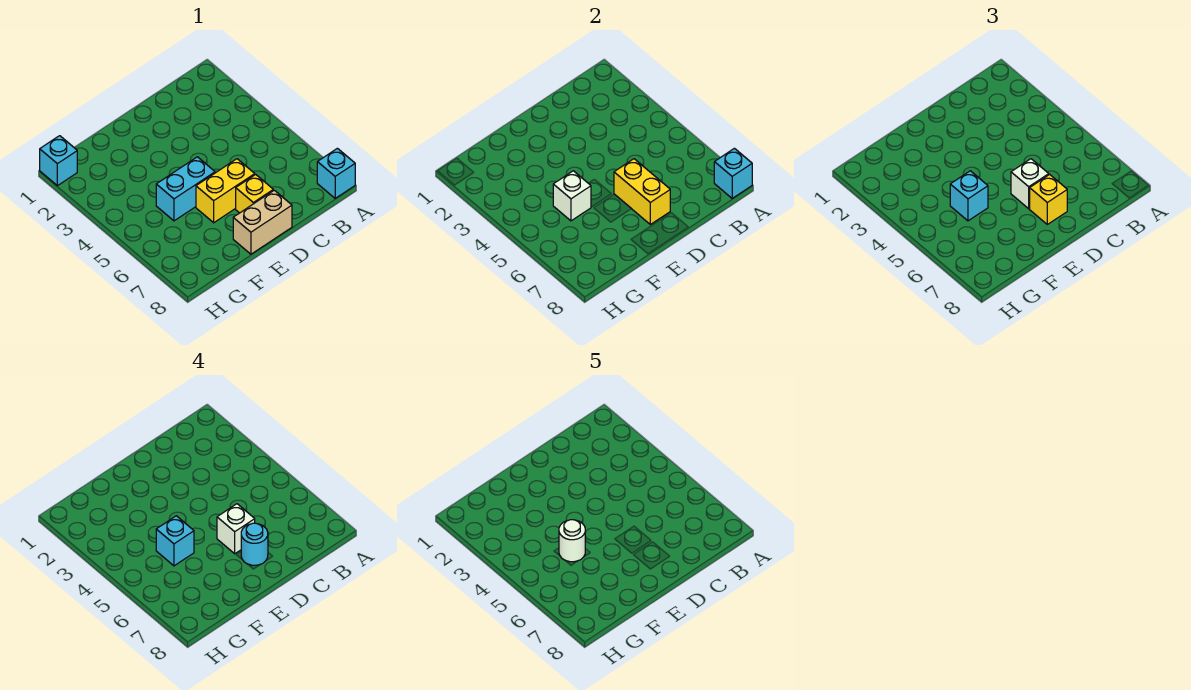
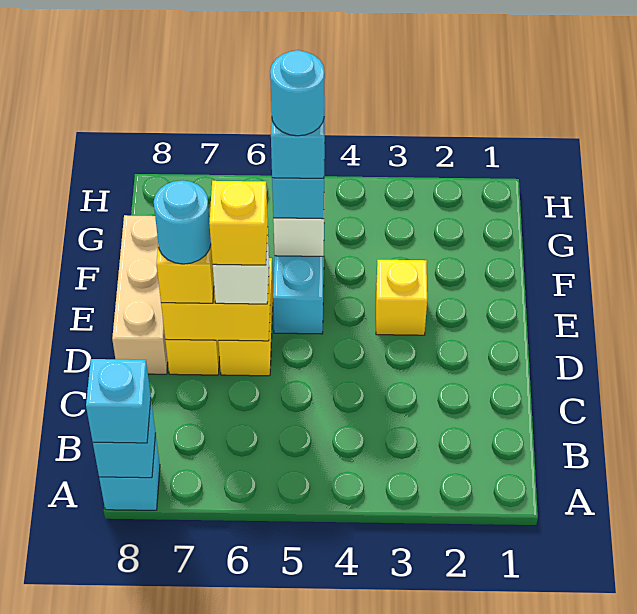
white 1x1 brick [217,504,255,554] -> yellow 1x1 brick [209,181,268,265]
tan 1x2 brick [233,190,292,254] -> tan 1x3 brick [112,215,168,374]
none -> yellow 1x1 brick [376,260,427,335]
white 1x1 round brick [559,520,585,562] -> cyan 1x1 round brick [270,50,325,136]
cyan 1x1 brick [40,136,77,186] -> cyan 1x1 brick moved to [86,359,151,443]

